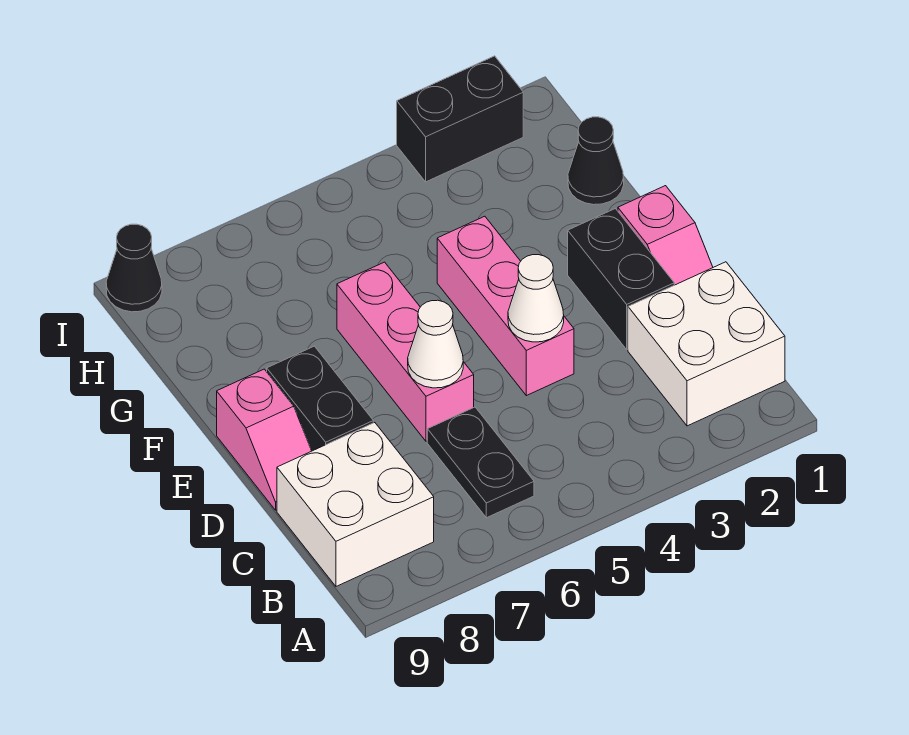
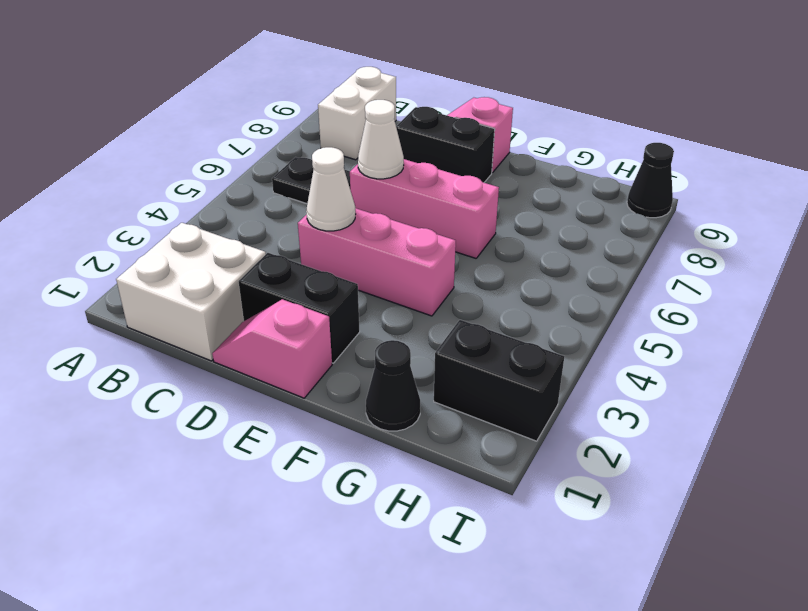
white 2x2 brick [277,423,434,586] -> white 1x2 brick [318,67,396,160]
black 1x2 brick [397,56,523,182] -> black 1x2 brick turned to [434,320,564,441]

